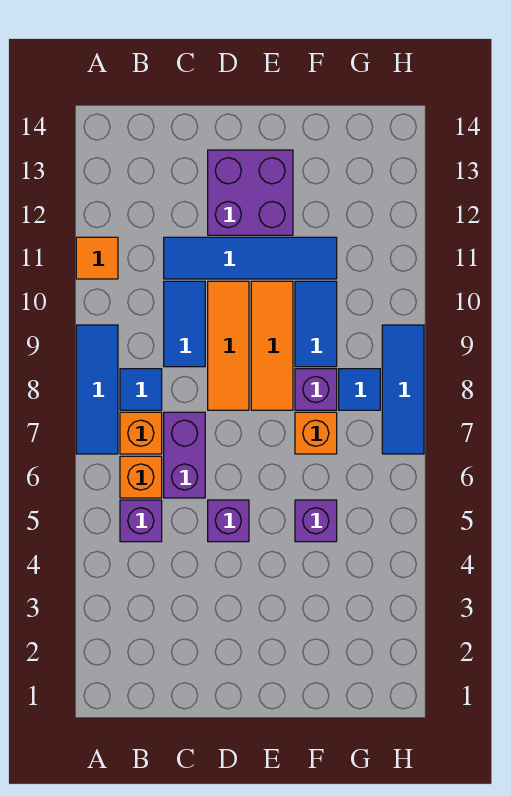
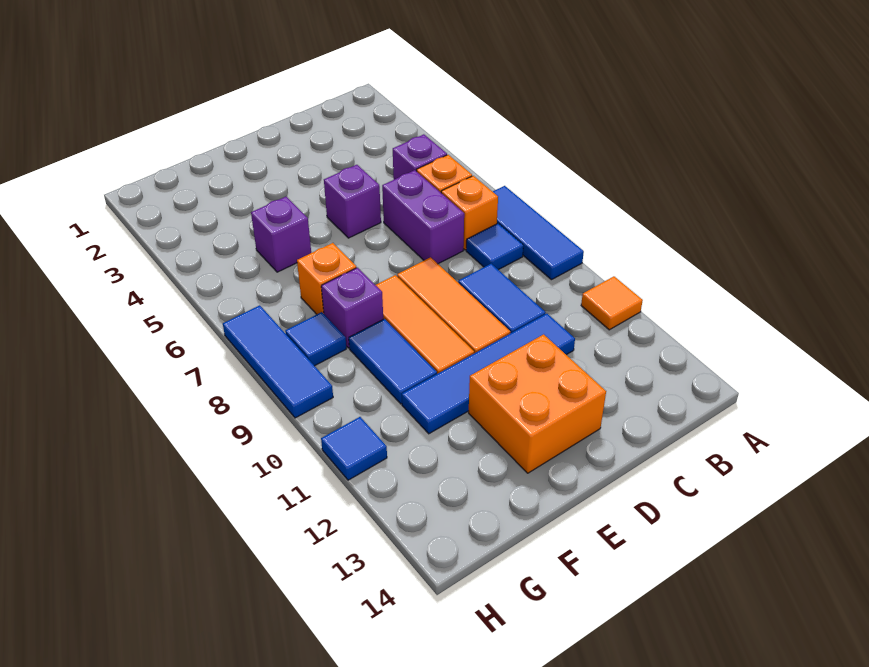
purple 2x2 brick [208,150,293,235] -> orange 2x2 brick [469,334,606,473]
none -> blue 1x1 tile [321,417,387,480]

